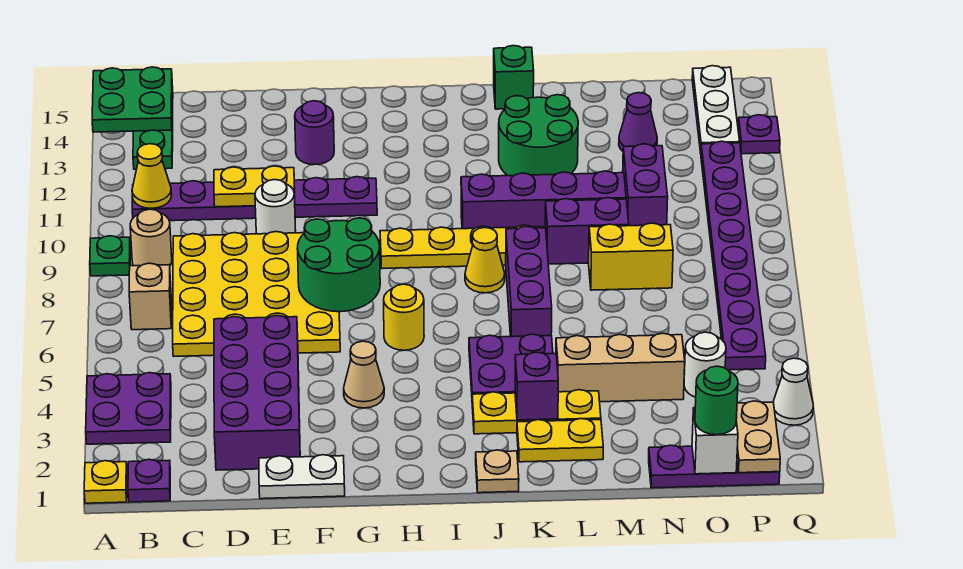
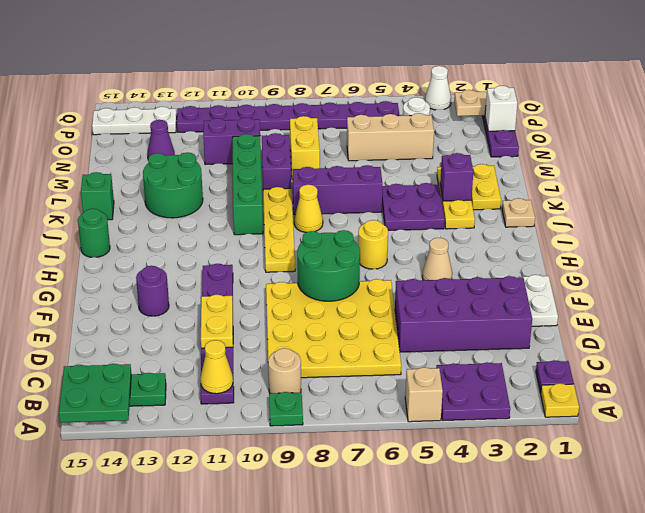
tan 1x1 brick [129,263,172,330] -> tan 1x1 brick moved to [405,367,443,422]
white 1x1 round brick [255,180,296,234] -> none
purple 1x4 brick [461,171,626,229] -> green 1x4 brick [233,134,263,235]
tan 1x3 brick [556,333,685,402] -> tan 1x3 brick turned to [347,113,434,161]
green 1x1 round brick [695,366,738,435] -> green 1x1 round brick moved to [78,209,110,257]
purple 1x1 plate [738,115,780,154] -> none

